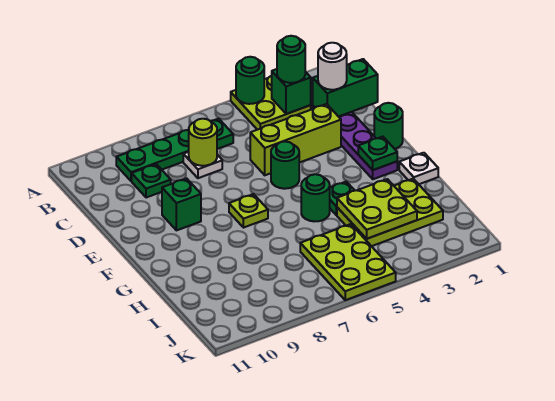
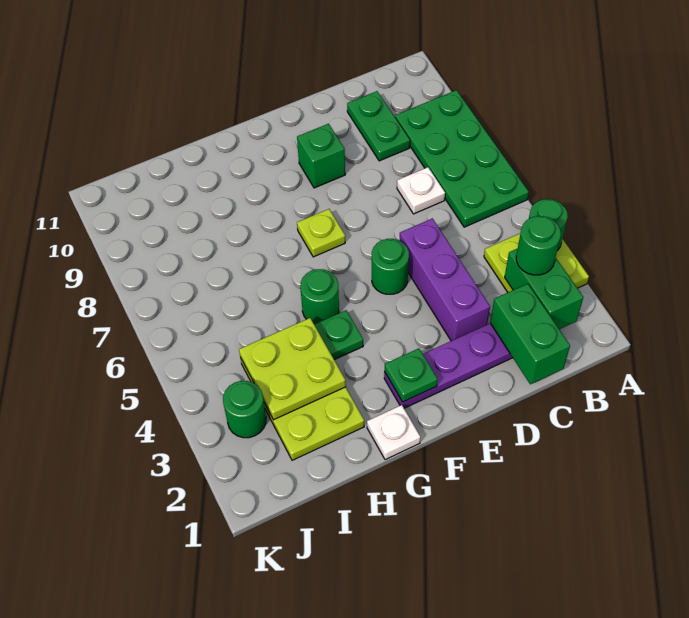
green 1x1 brick [272,69,311,114] -> green 1x2 brick [505,248,583,329]
green 1x4 plate [116,119,233,181] -> green 2x4 plate [395,90,529,227]
white 1x1 round brick [318,43,347,90] -> none
lime 1x1 round brick [189,119,217,166] -> none
green 1x1 plate [132,164,171,198] -> green 1x2 plate [347,91,410,161]
lime 1x3 brick [250,104,341,175] -> purple 1x3 brick [400,219,490,341]
green 1x1 round brick [374,103,403,149] -> green 1x1 round brick moved to [223,381,266,438]
lime 2x3 plate [300,224,396,300] -> none

